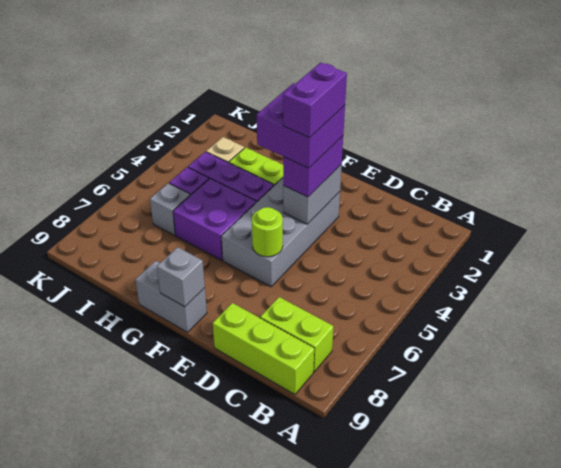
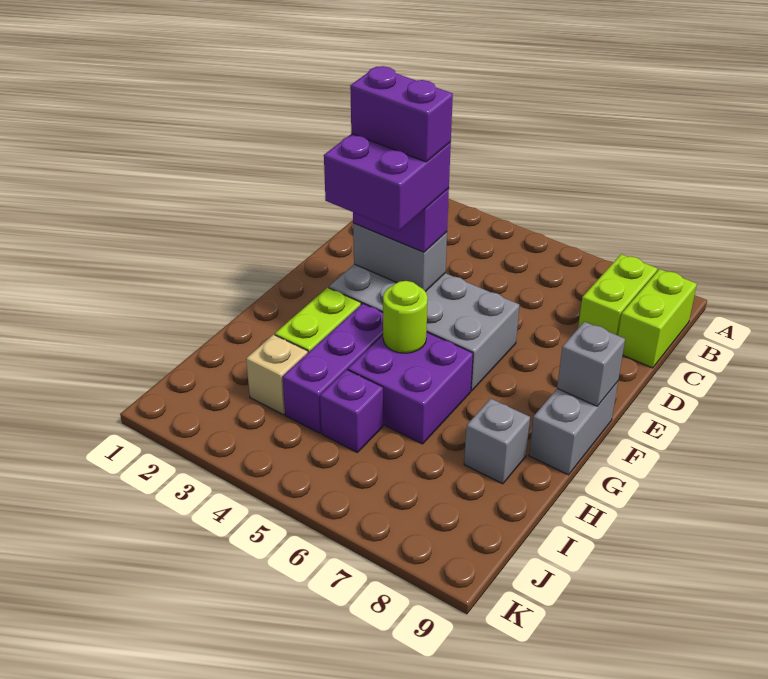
lime 1x3 brick [213,303,314,395] -> lime 1x2 brick [618,269,697,368]
lime 1x1 round brick [252,207,283,257] -> lime 1x1 round brick moved to [383,281,428,353]
grey 1x1 brick [150,183,190,235] -> grey 1x1 brick moved to [464,399,530,484]

